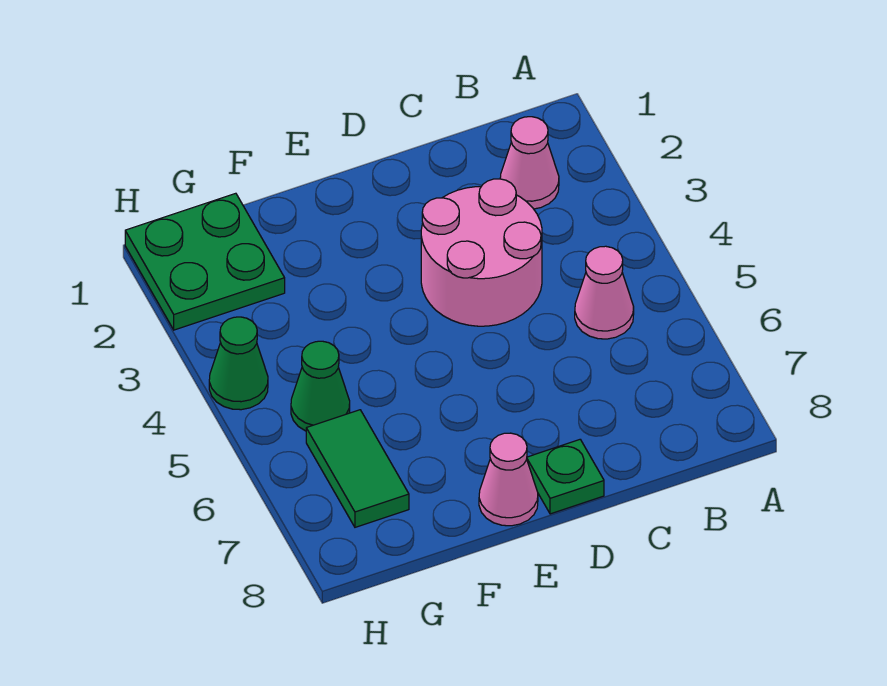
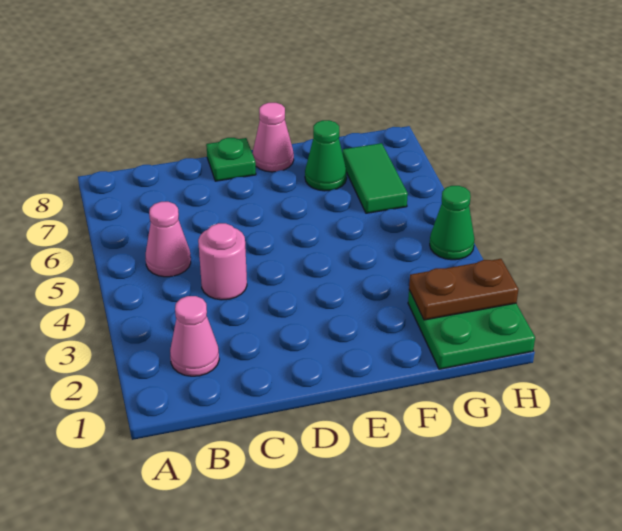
pink 2x2 round brick [421,179,542,326] -> pink 1x1 round brick [198,223,247,300]
none -> brown 1x2 plate [409,259,518,320]
green 1x1 cone [291,341,350,431] -> green 1x1 cone moved to [305,120,347,191]

